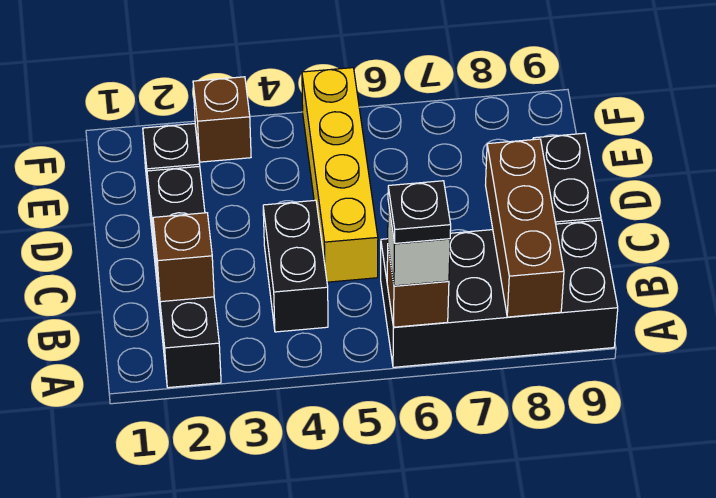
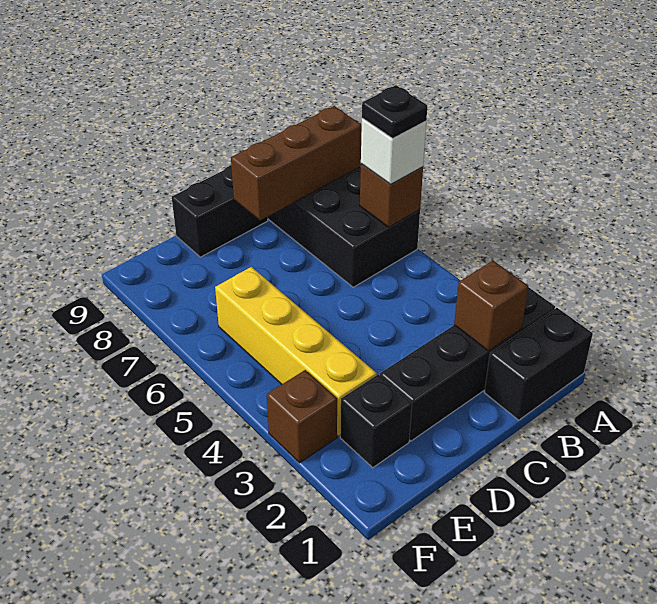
black 1x2 brick [263,200,328,332] -> black 1x2 brick moved to [484,308,593,420]
yellow 1x4 brick [302,68,378,282] -> yellow 1x4 brick turned to [215,267,377,436]

